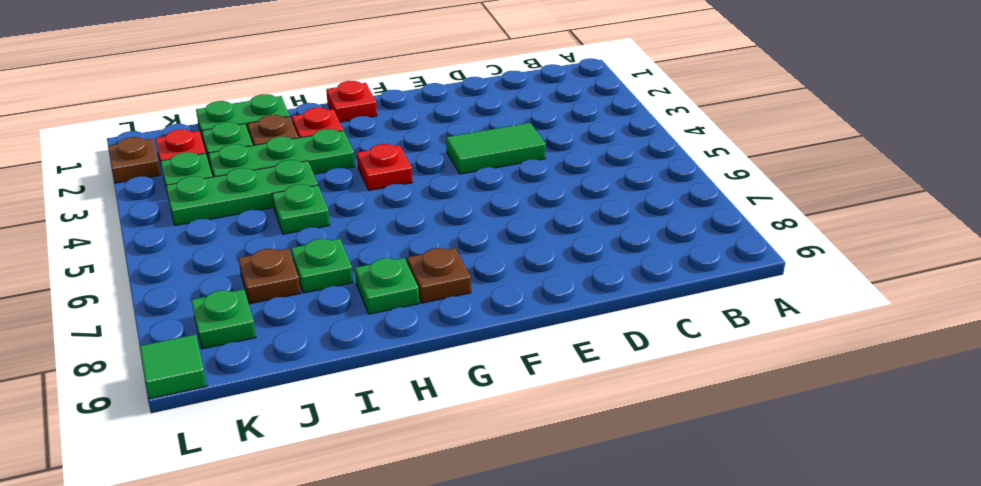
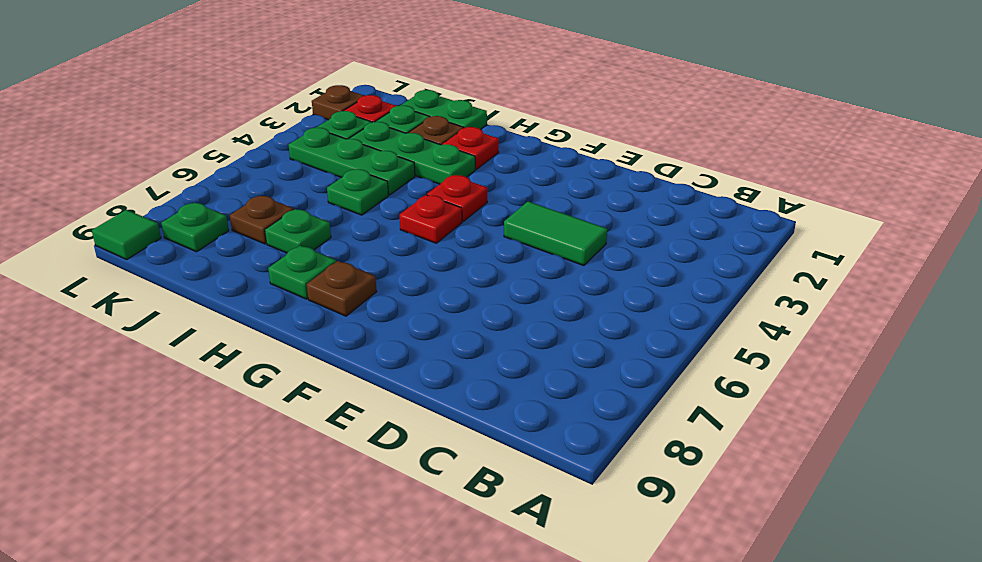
red 1x1 plate [326,81,377,122] -> red 1x1 plate moved to [400,195,462,243]

